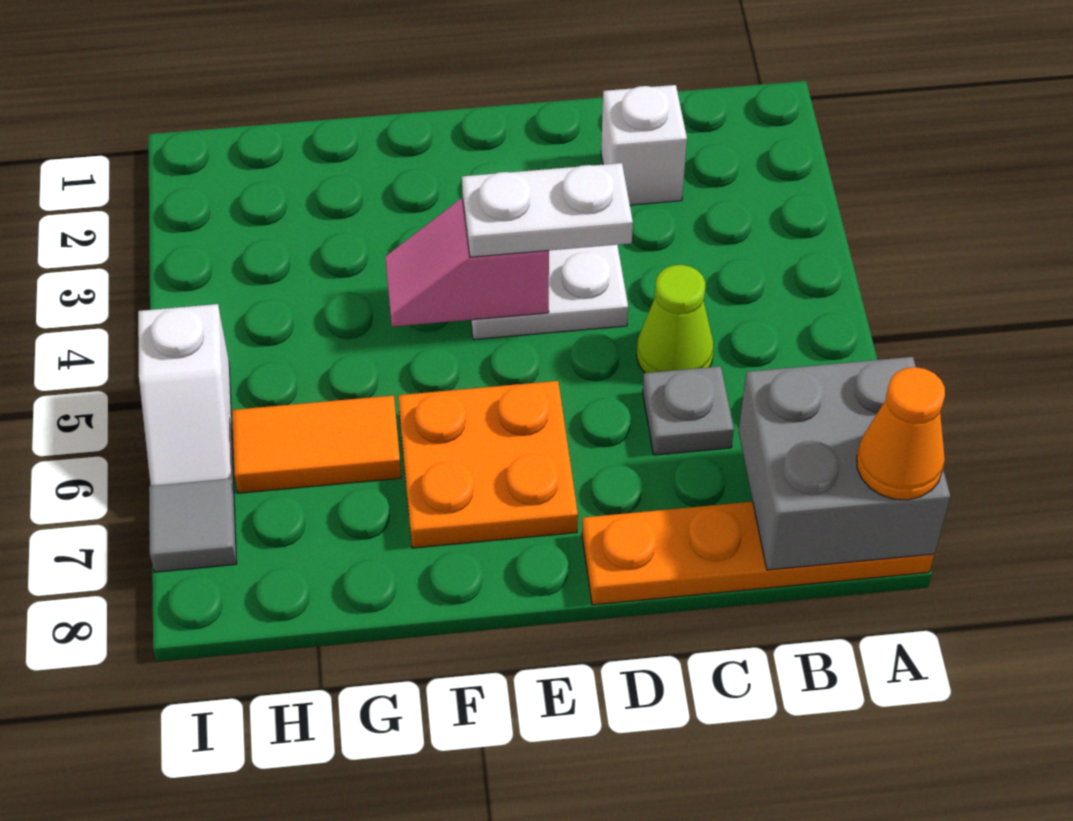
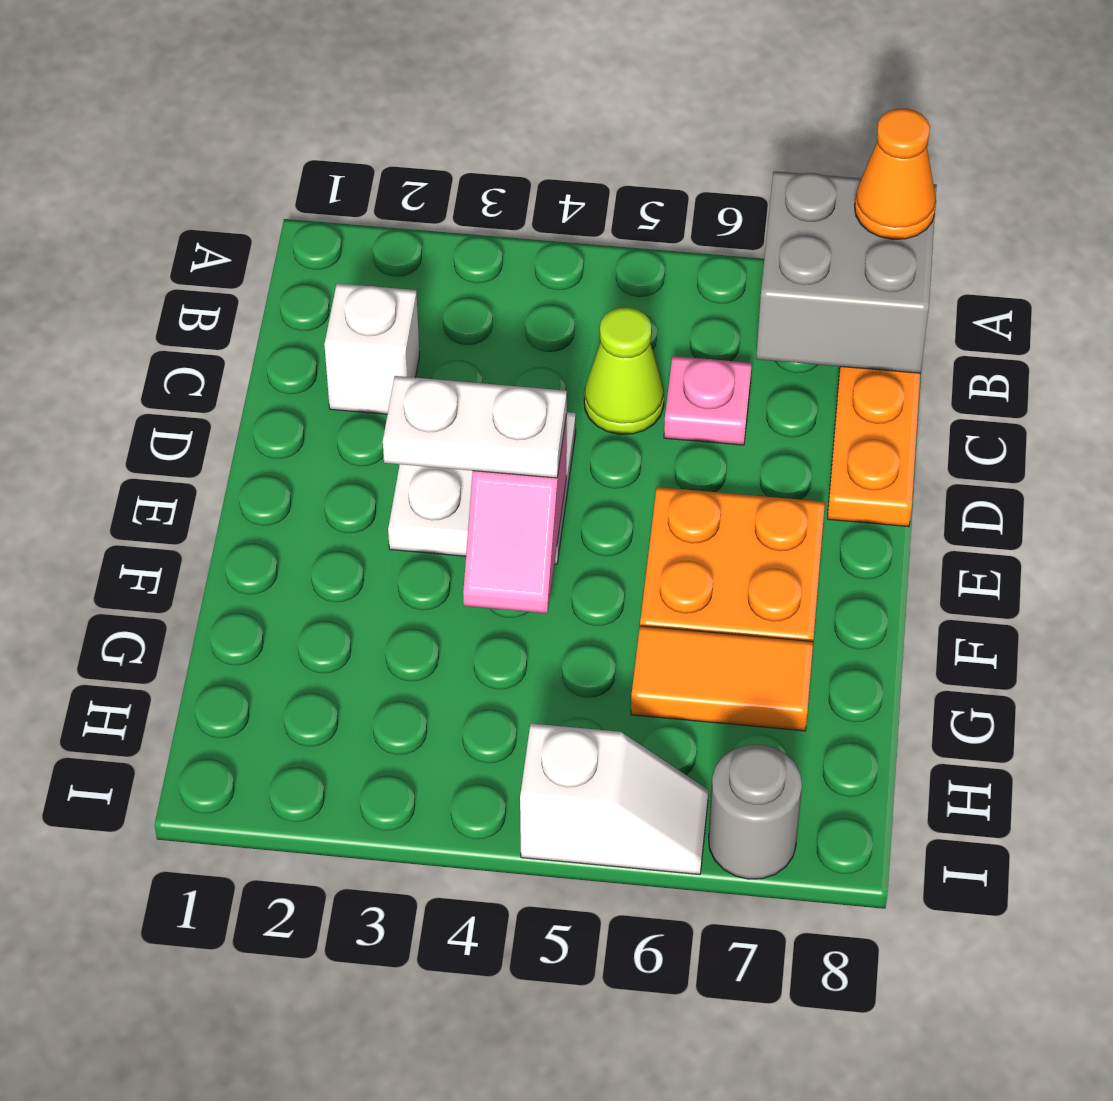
grey 1x1 plate [643,366,734,455] -> pink 1x1 plate [664,356,752,445]
white 1x2 plate [462,163,633,257] -> white 1x2 plate turned to [383,376,567,478]
orange 1x2 tile [232,395,401,493] -> orange 1x2 tile turned to [631,626,813,731]
grey 1x1 tile [149,479,237,572] -> grey 1x1 round brick [709,745,802,879]

